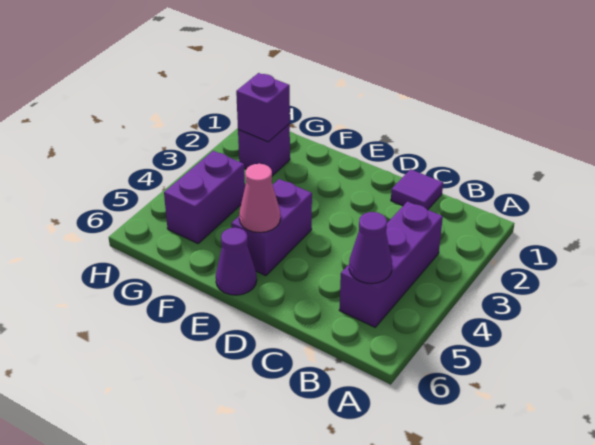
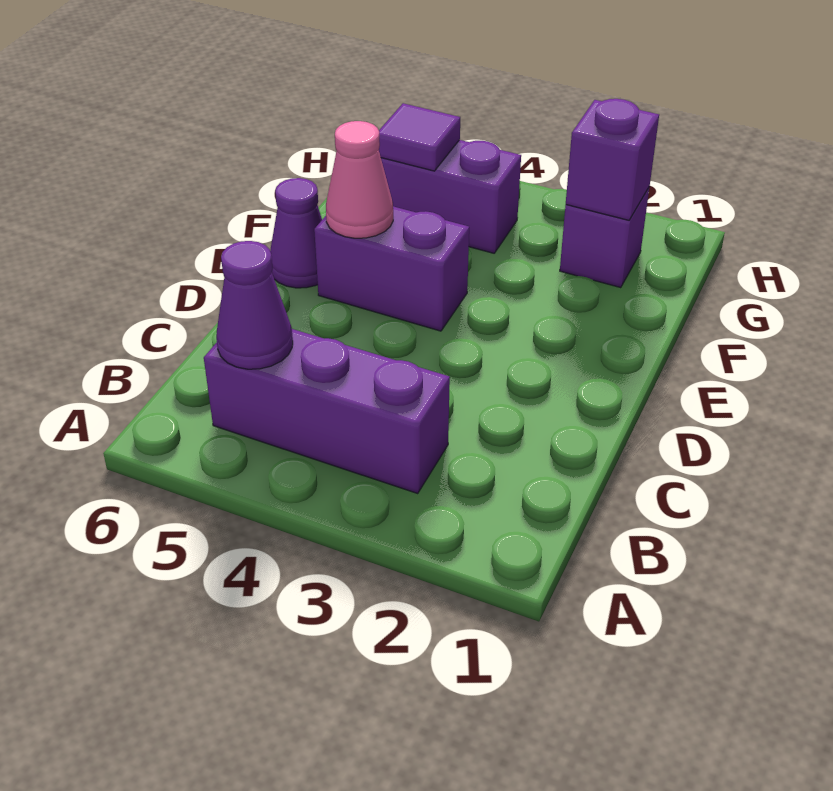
purple 1x1 tile [391,169,443,210] -> purple 1x1 tile moved to [379,103,460,171]

